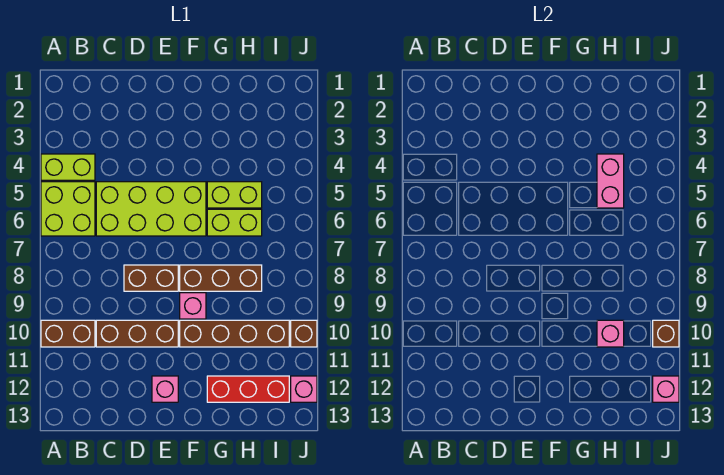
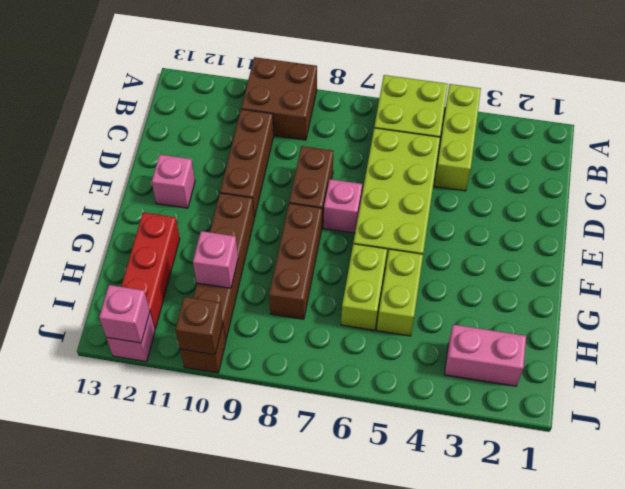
lime 1x2 brick [41,154,95,180] -> lime 1x3 brick [434,84,481,191]
brown 1x2 brick [41,320,95,347] -> brown 2x2 brick [241,57,317,140]
pink 1x1 brick [180,293,206,319] -> pink 1x1 brick moved to [324,179,362,233]
pink 1x2 brick [597,154,624,208] -> pink 1x2 brick moved to [445,325,526,386]

